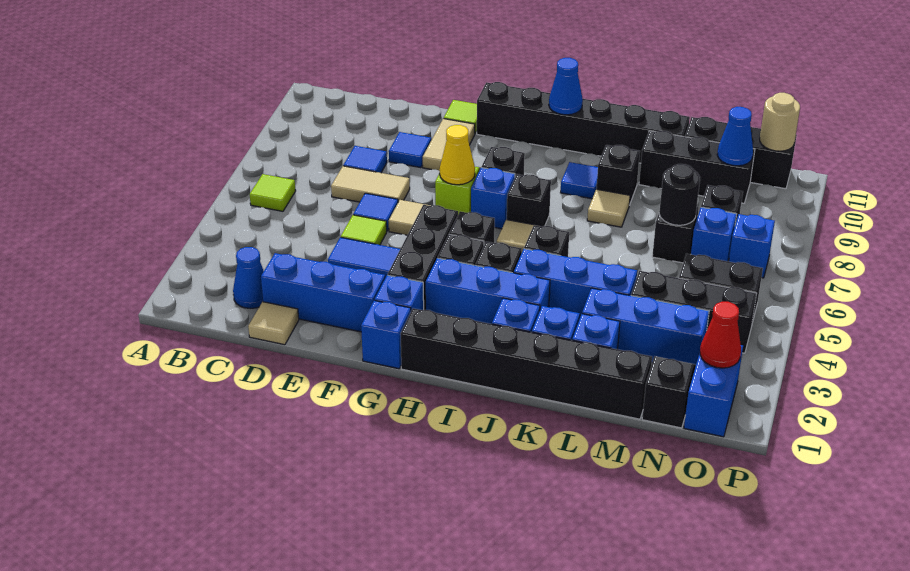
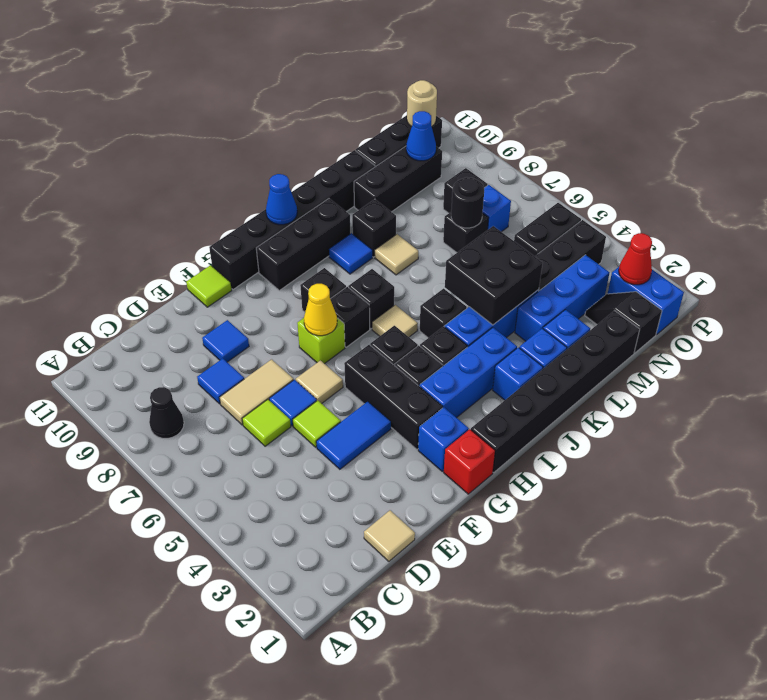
lime 1x1 tile [250,174,296,211] -> lime 1x1 tile moved to [242,400,291,446]
none -> black 1x1 cone [149,387,184,438]
blue 1x1 cone [233,247,264,308] -> none
blue 1x3 brick [261,253,385,332] -> none
tan 1x2 tile [423,119,475,171] -> none
blue 1x1 brick [361,300,411,369] -> red 1x1 brick [444,429,495,494]
blue 1x1 brick [471,168,515,229] -> black 1x1 brick [330,287,370,347]
none -> black 1x3 brick [256,199,350,290]
none -> black 2x2 brick [445,226,543,325]
blue 1x1 brick [729,214,775,278] -> none

